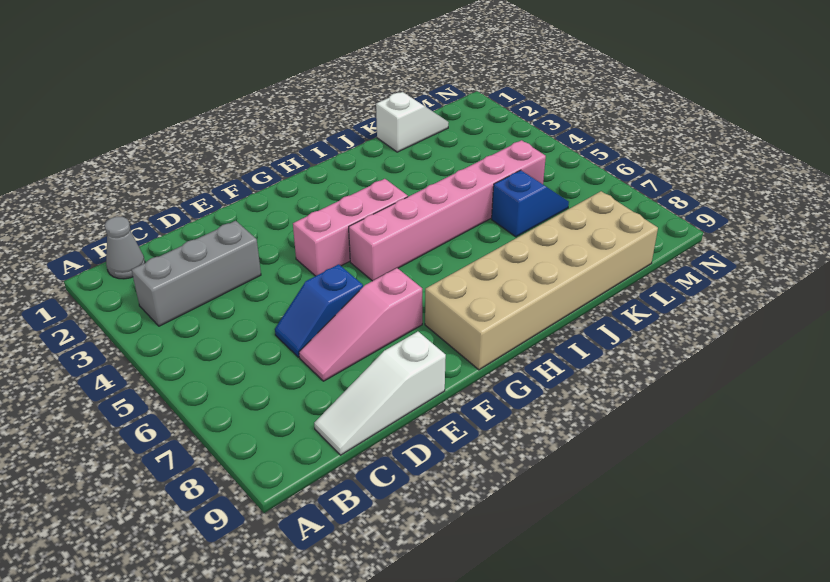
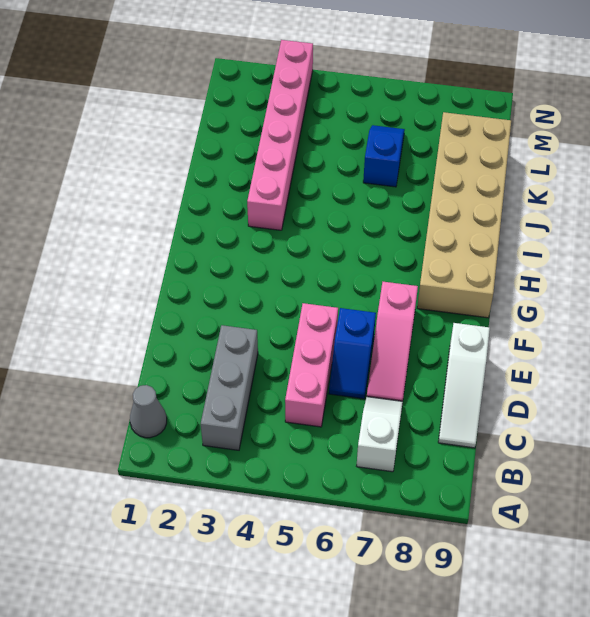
pink 1x3 brick [293,179,408,276] -> pink 1x3 brick moved to [285,303,338,427]
pink 1x6 brick [349,140,546,281] -> pink 1x6 brick moved to [247,40,313,230]
white 1x2 slope [376,92,449,152] -> white 1x2 slope moved to [357,397,403,472]

